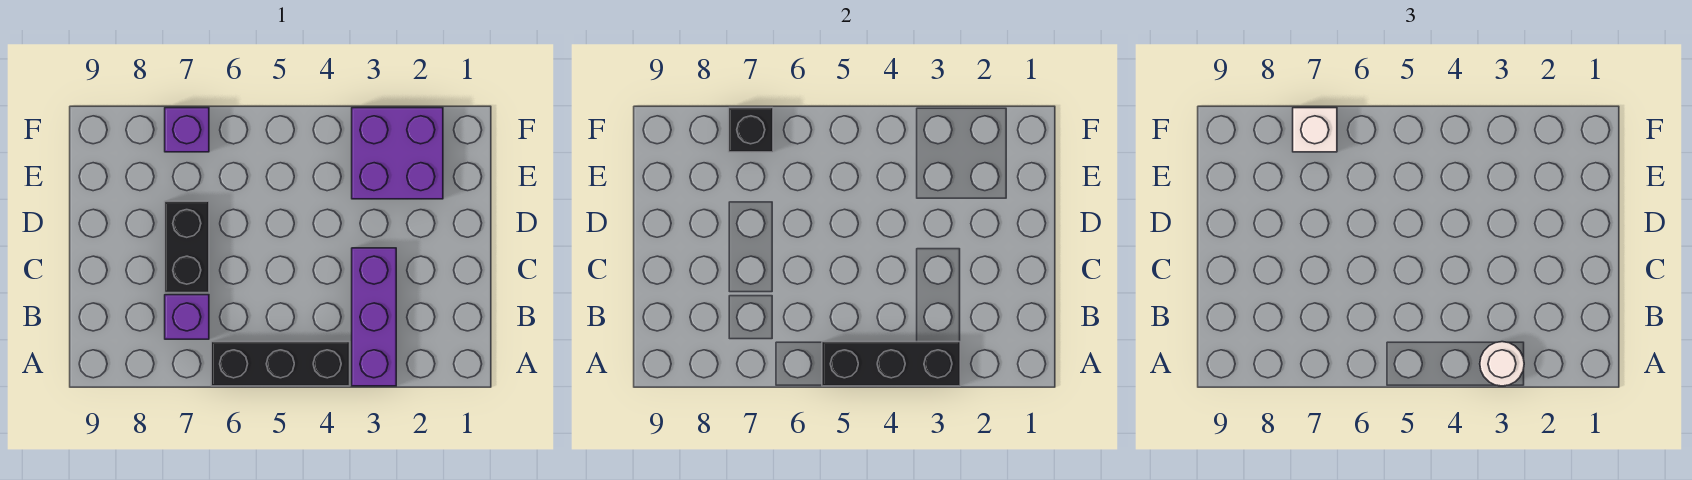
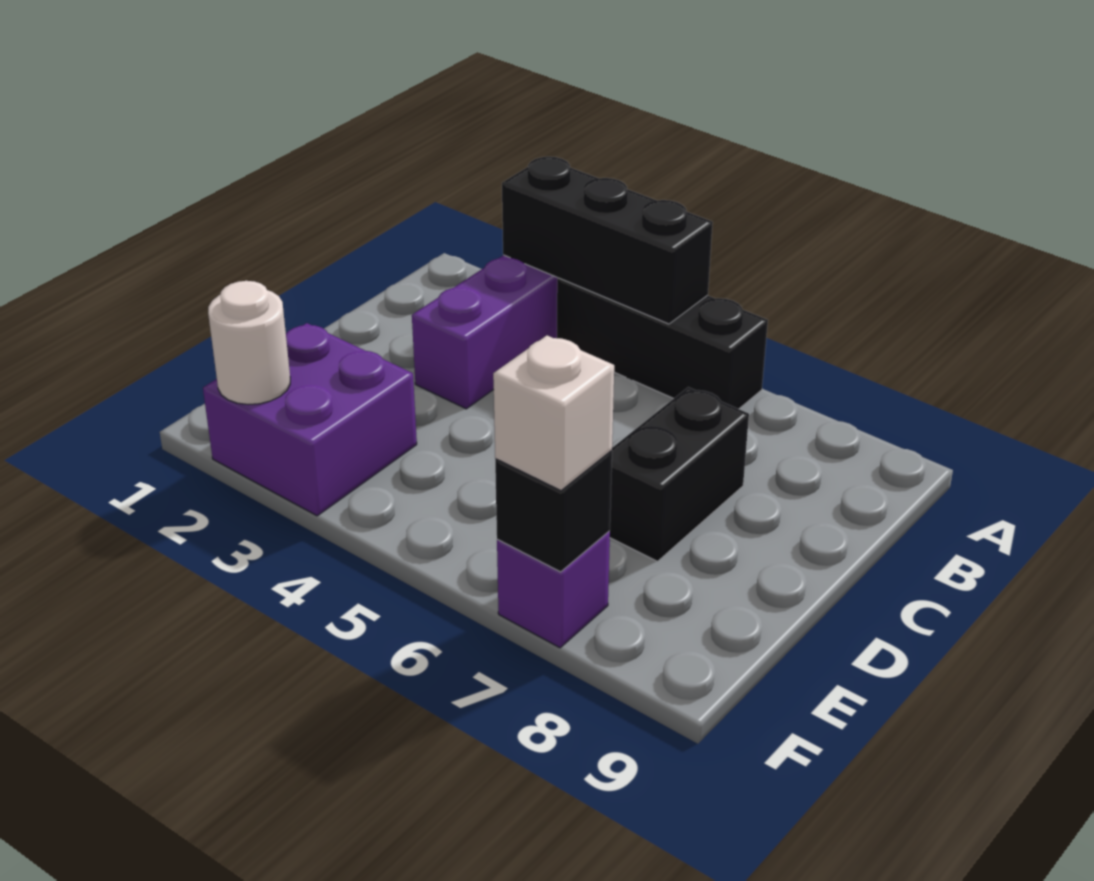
white 1x1 round brick [1480,342,1524,386] -> white 1x1 round brick moved to [208,281,290,405]
purple 1x1 brick [165,295,209,339] -> none

